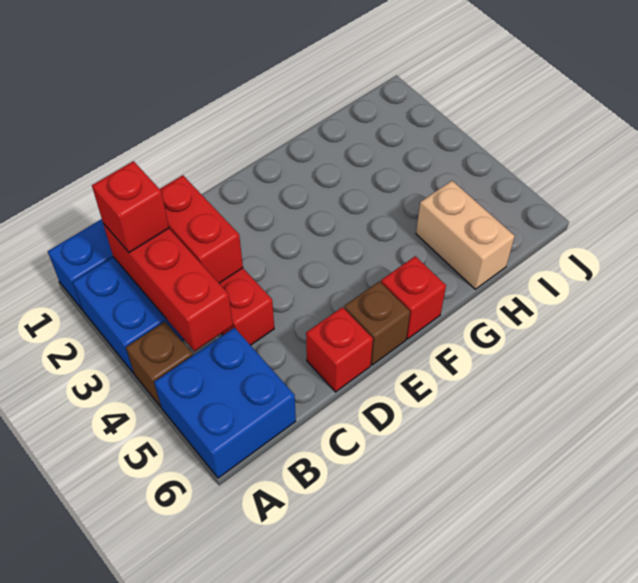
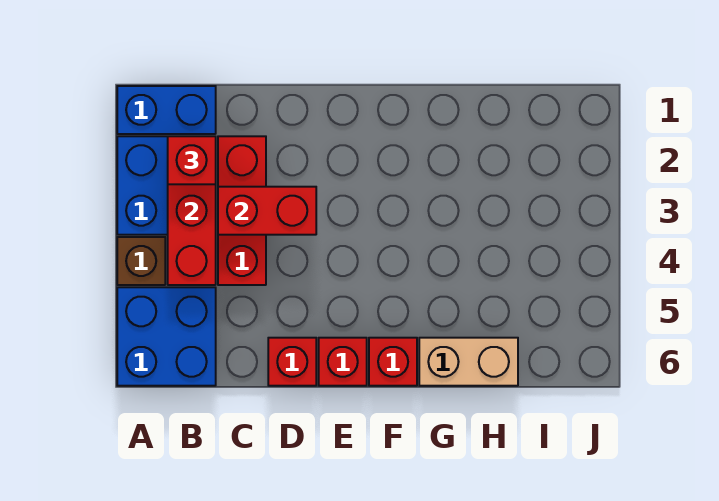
red 1x2 brick [160,175,243,283] -> red 1x2 brick turned to [218,187,316,235]
brown 1x1 brick [344,281,410,365] -> red 1x1 brick [319,338,367,386]
tan 1x2 brick [416,181,515,289] -> tan 1x2 brick turned to [419,338,518,386]

